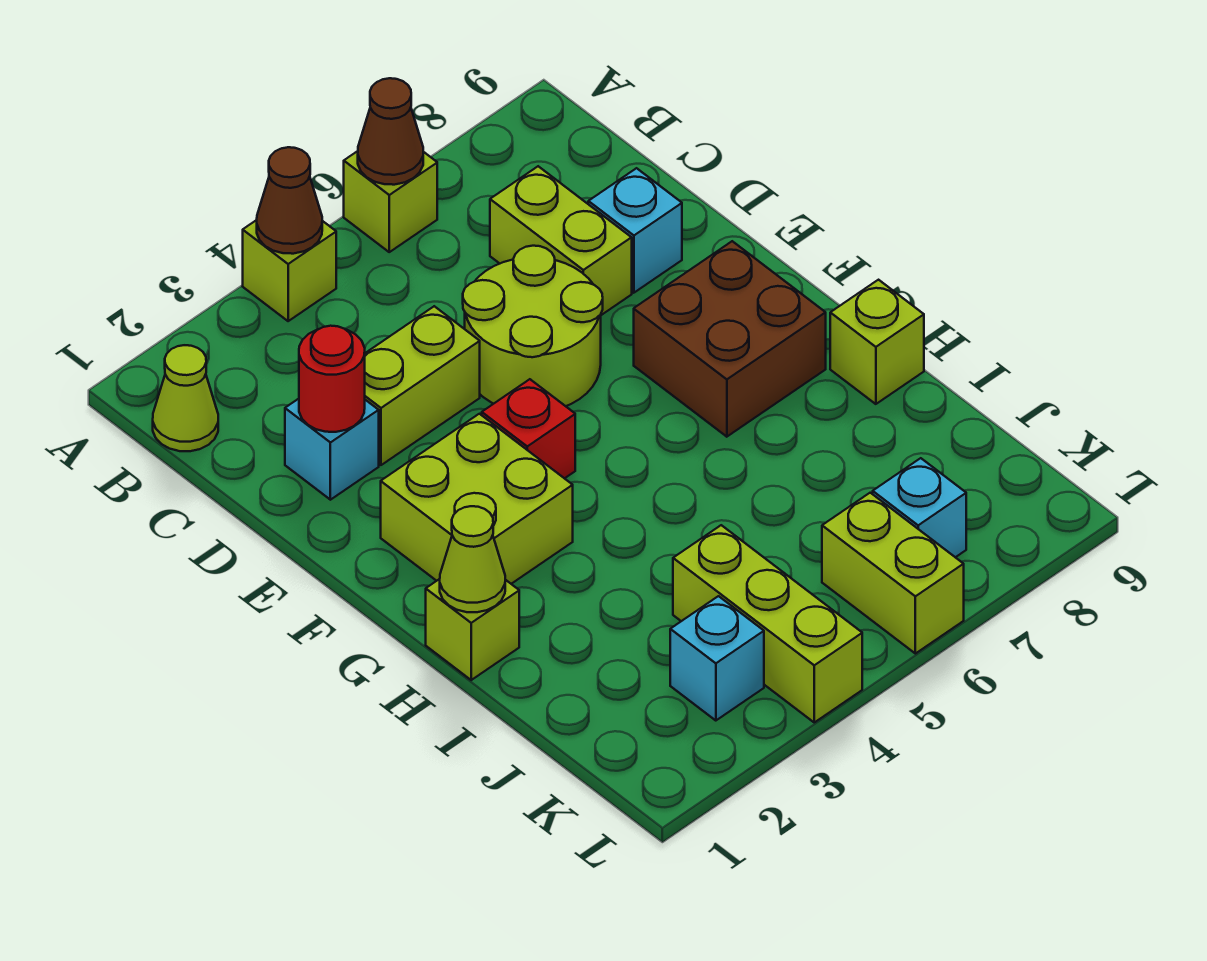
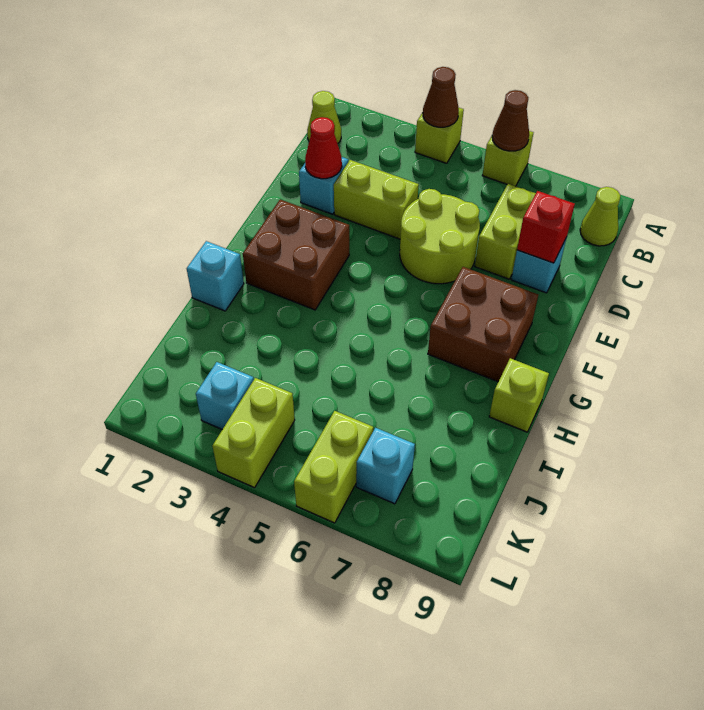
red 1x1 round brick [299,326,365,432] -> red 1x1 cone [305,117,342,179]
lime 2x2 brick [381,414,573,584] -> brown 2x2 brick [243,199,349,310]
red 1x1 brick [482,379,575,479] -> red 1x1 brick moved to [517,191,575,263]
lime 1x1 brick [426,579,519,680] -> cyan 1x1 brick [187,241,244,311]
lime 1x1 cone [440,506,505,612] -> lime 1x1 cone moved to [580,187,620,246]
lime 1x3 brick [673,525,862,722] -> lime 1x2 brick [212,378,295,488]

